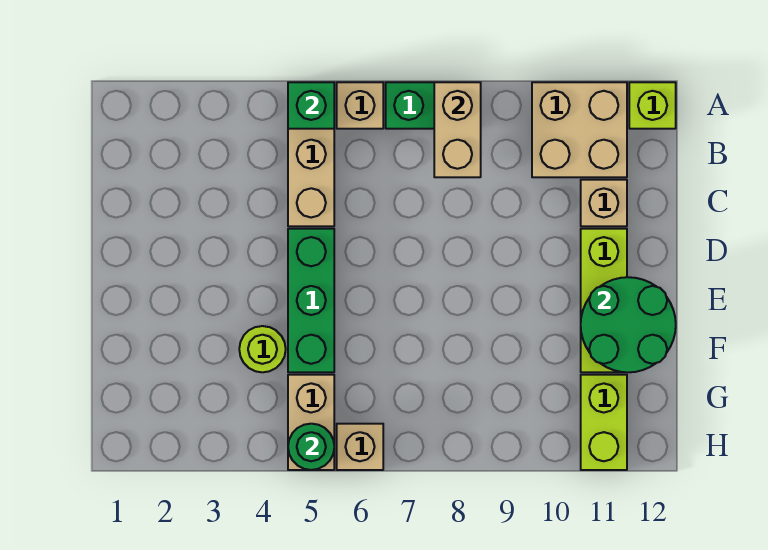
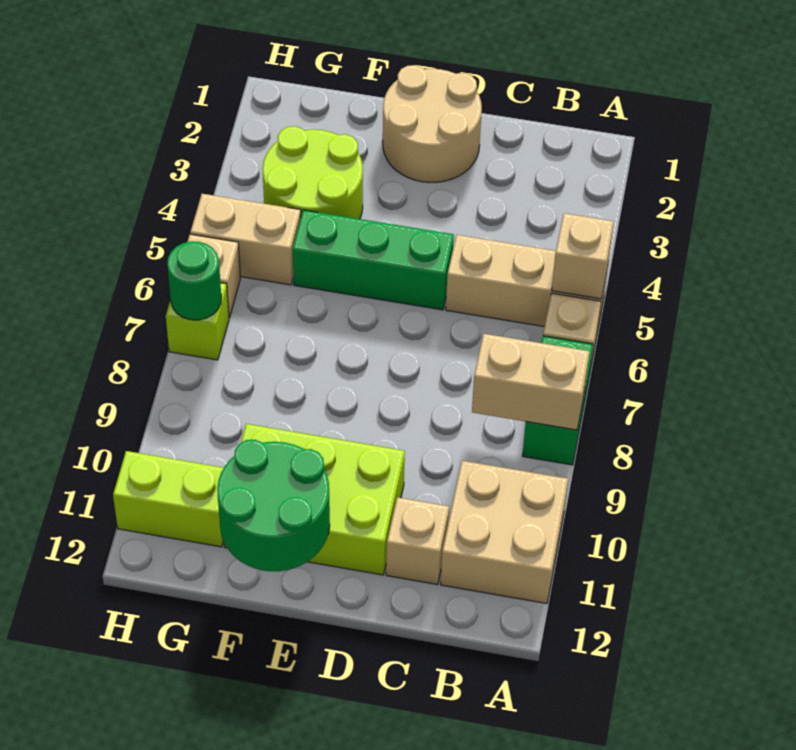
green 1x1 brick [288,82,334,129] -> tan 1x1 brick [552,213,614,299]
lime 1x1 brick [629,82,676,129] -> lime 1x1 brick moved to [166,283,229,360]
none -> tan 2x2 round brick [383,65,482,182]
lime 1x3 brick [581,229,627,372] -> lime 2x3 brick [224,424,405,575]
lime 1x1 round brick [239,326,286,372] -> lime 2x2 round brick [263,126,363,219]
green 1x1 round brick [288,424,334,470] -> green 1x1 round brick moved to [167,241,221,320]

